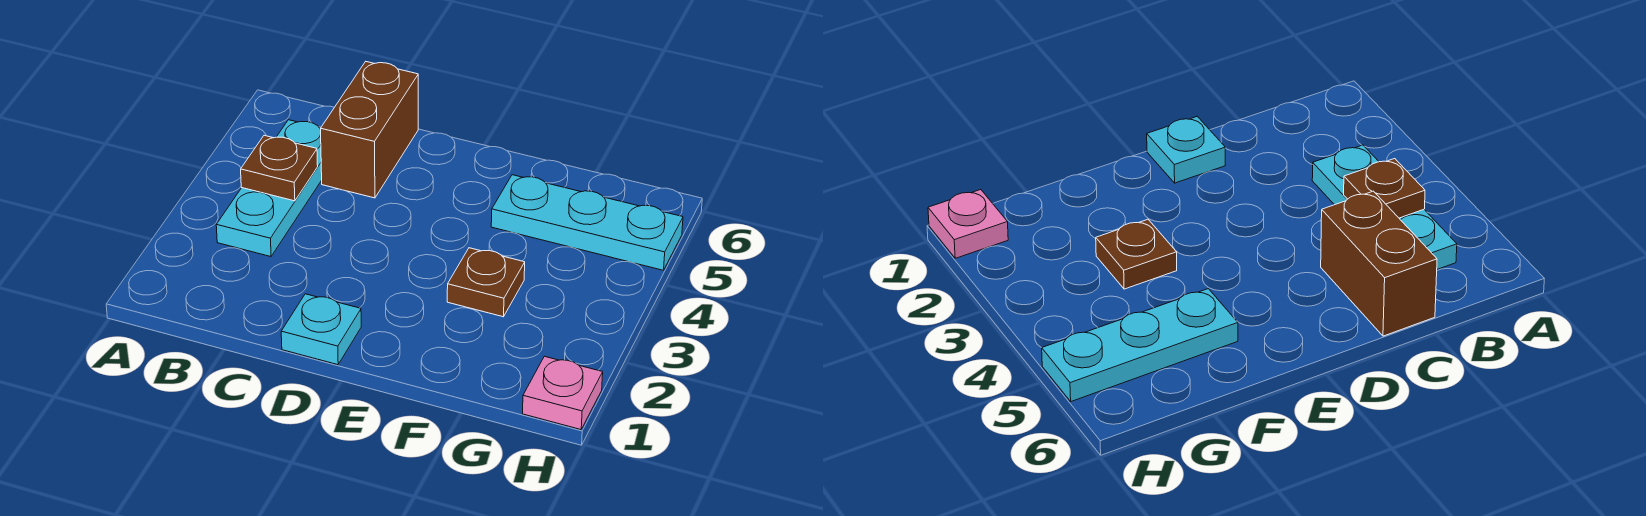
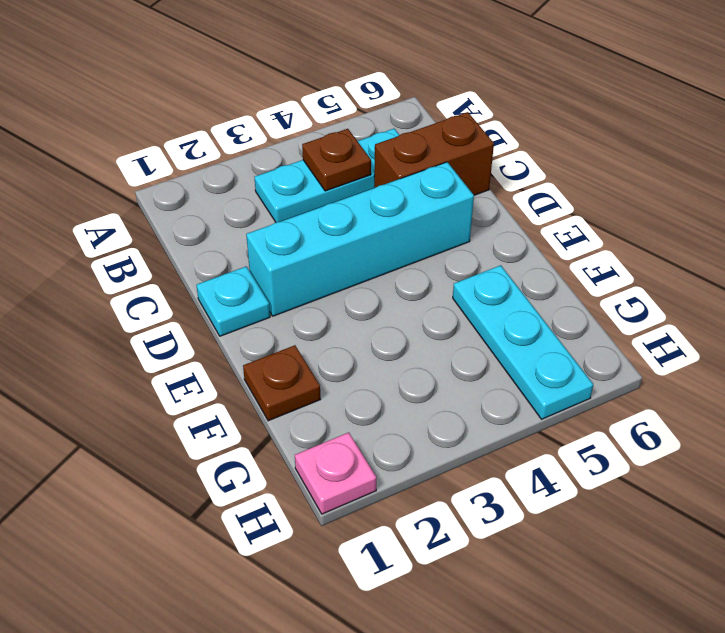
none -> cyan 1x4 brick [246,162,474,316]
brown 1x1 plate [447,248,525,317] -> brown 1x1 plate moved to [243,345,320,421]

